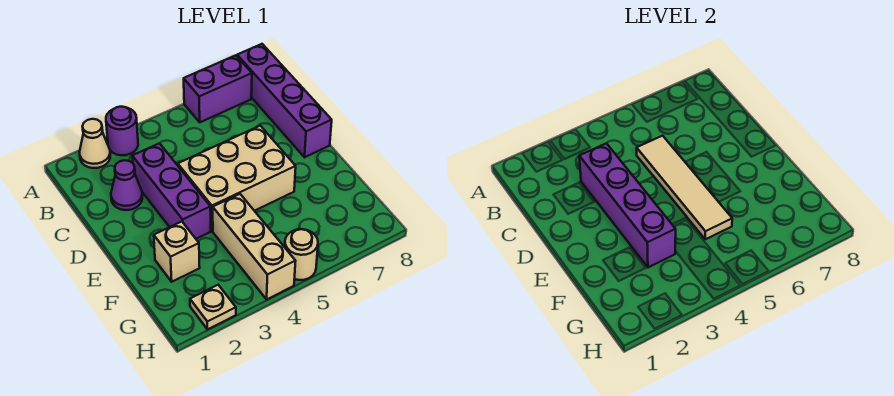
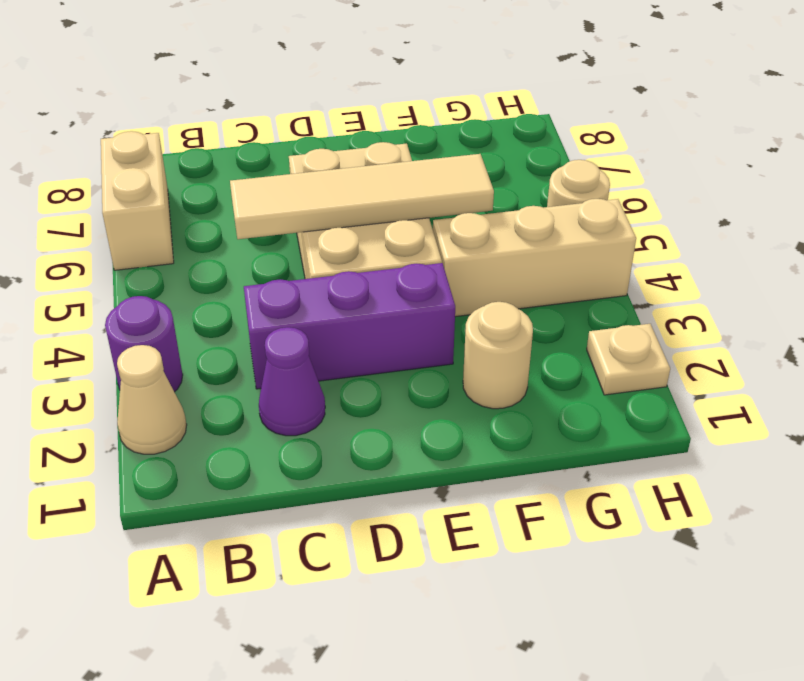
purple 1x2 brick [184,55,252,122] -> tan 1x2 brick [101,131,174,270]
purple 1x4 brick [237,44,332,157] -> none
purple 1x4 brick [579,143,676,267] -> none
tan 1x1 brick [154,222,200,282] -> tan 1x1 round brick [463,302,533,409]

